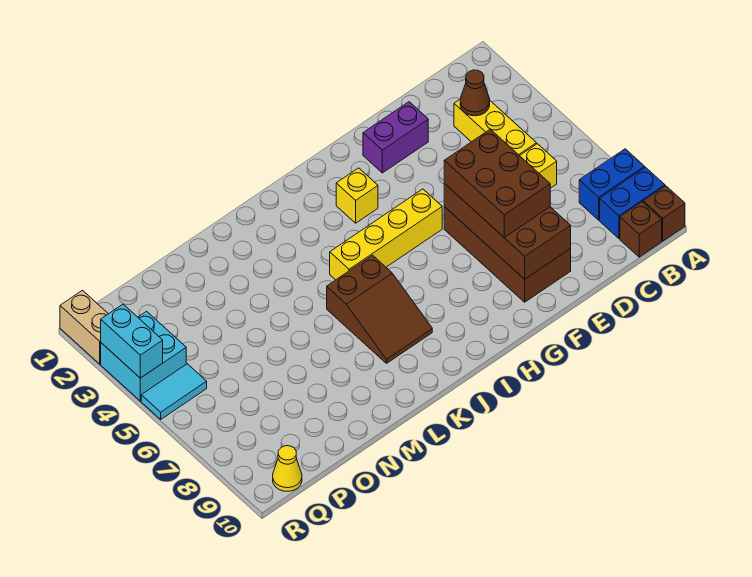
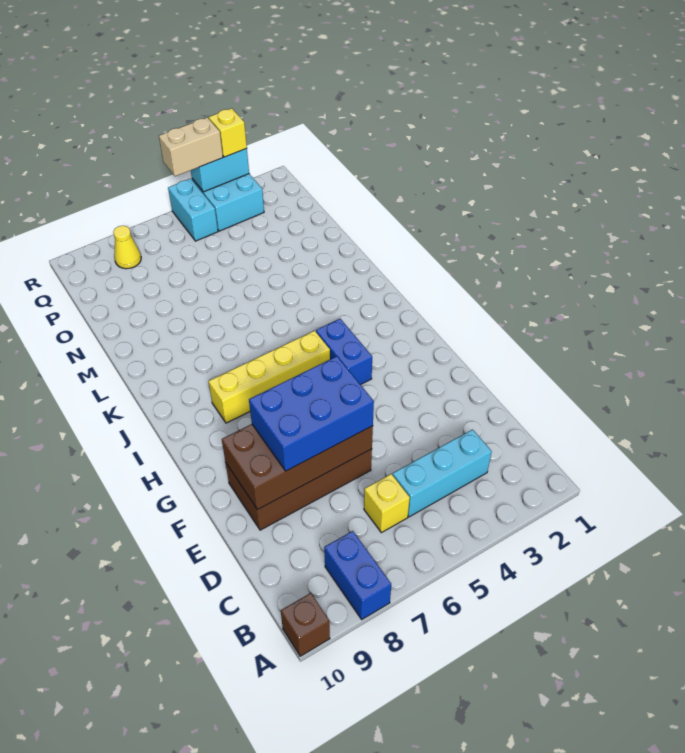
blue 1x2 brick [600,167,665,238] -> blue 1x2 brick moved to [316,319,372,385]
brown 1x1 brick [620,202,662,257] -> none
yellow 1x3 brick [454,100,536,156] -> cyan 1x3 brick [393,430,492,517]
brown 1x1 cone [460,70,490,116] -> none
purple 1x2 brick [363,102,428,173] -> none
brown 2x3 brick [444,129,550,238] -> blue 2x3 brick [249,356,374,471]
yellow 1x4 brick [330,189,442,280] -> yellow 1x4 brick turned to [209,331,330,423]
yellow 1x1 brick [336,168,378,223] -> yellow 1x1 brick moved to [209,108,247,157]
brown 2x3 slope [327,255,432,363] -> none
cyan 1x2 tile [141,364,207,419] -> cyan 1x2 brick [168,179,218,241]
yellow 1x1 cone [273,446,302,491] -> yellow 1x1 cone moved to [113,226,141,269]
tan 1x2 brick [60,290,108,364] -> tan 1x2 brick moved to [159,117,223,176]

